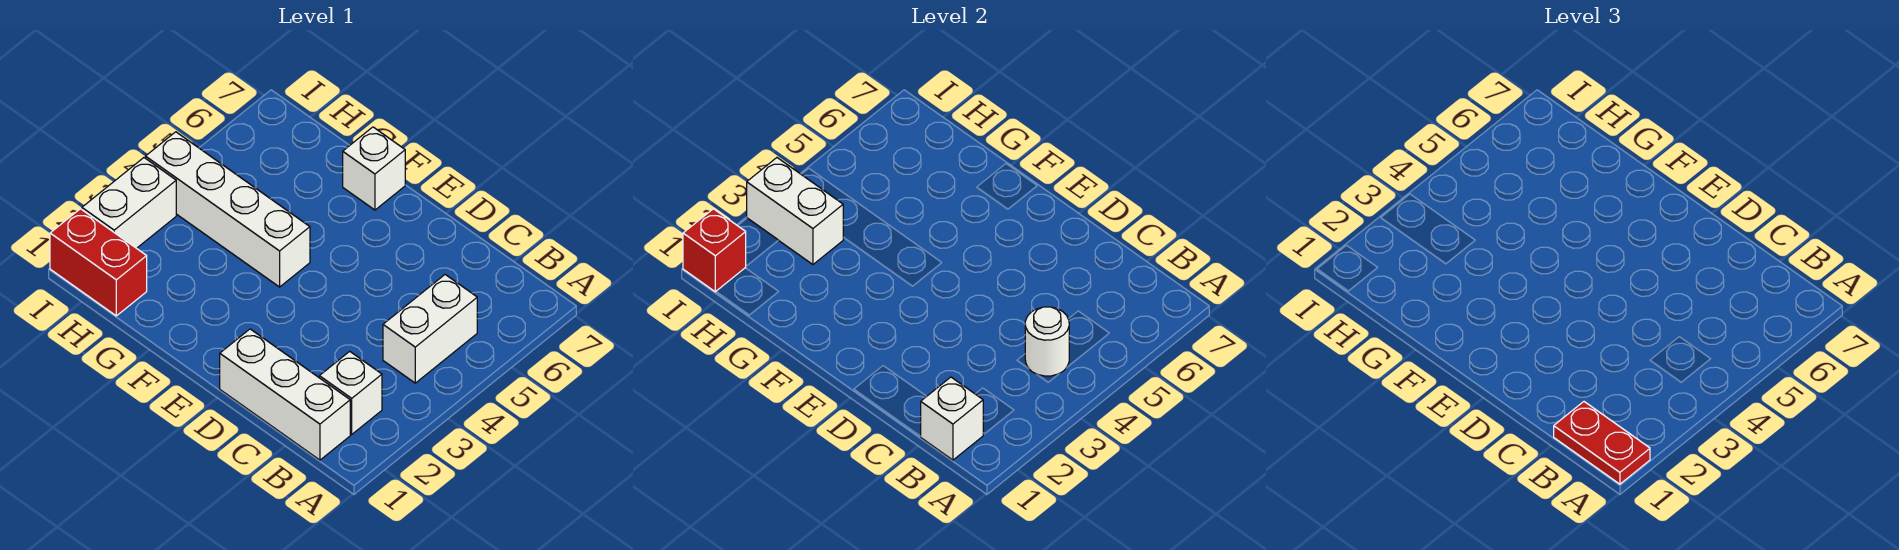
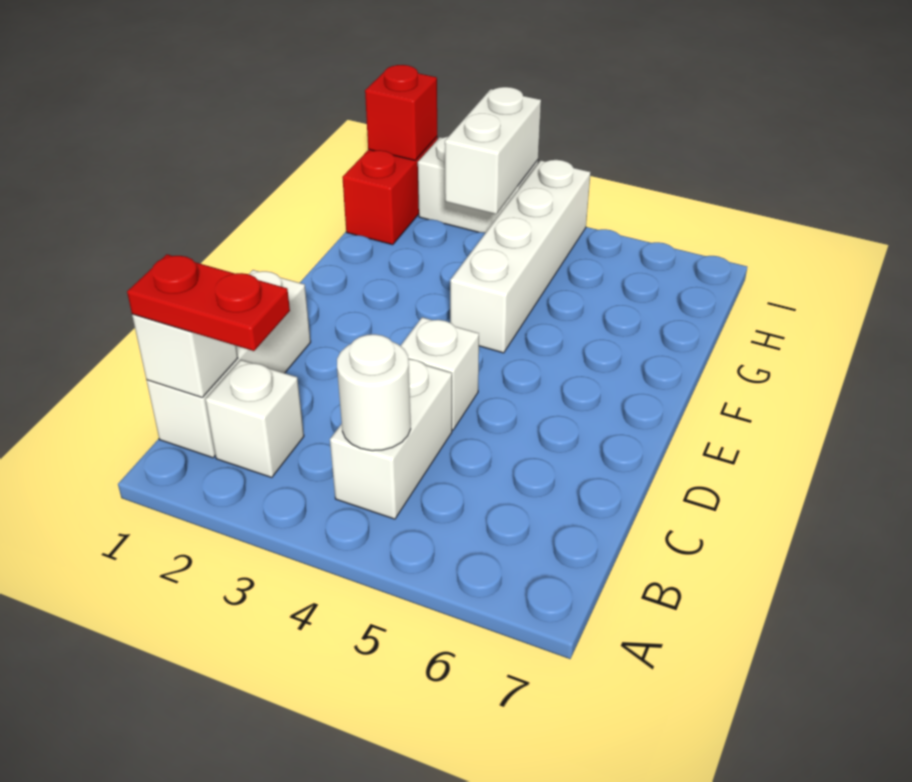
red 1x2 plate [1554,402,1650,484] -> red 1x2 plate turned to [127,254,290,351]
white 1x2 brick [383,275,477,383] -> white 1x2 brick turned to [330,359,452,519]
white 1x1 brick [343,127,405,210] -> white 1x1 brick moved to [401,317,479,430]

